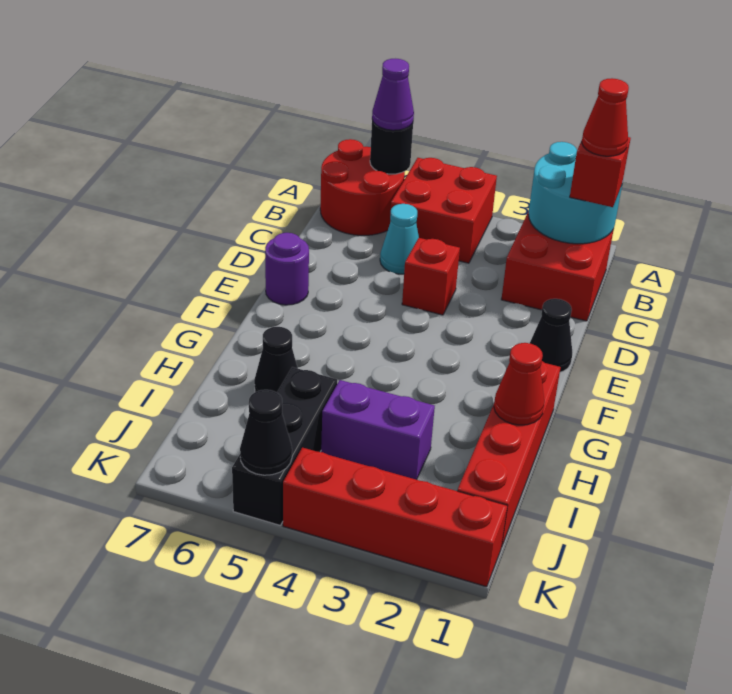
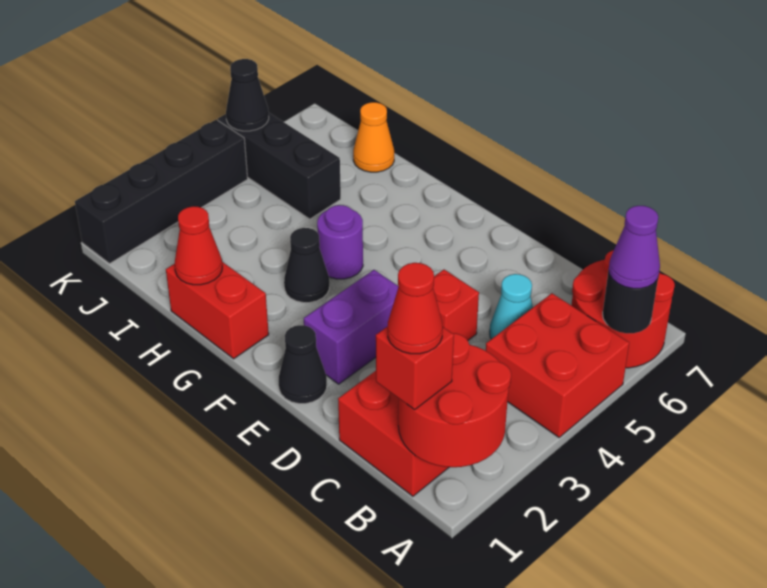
cyan 2x2 round brick [529,142,623,244] -> red 2x2 round brick [398,333,511,467]
purple 1x1 round brick [265,233,309,305] -> purple 1x1 round brick moved to [317,205,363,279]
red 1x4 brick [457,361,561,547] -> red 1x2 brick [166,262,269,359]
black 1x1 cone [254,327,298,392] -> black 1x1 cone moved to [284,228,329,303]
purple 1x2 brick [321,380,435,480] -> purple 1x2 brick moved to [304,270,398,384]
none -> orange 1x1 cone [353,102,394,172]
red 1x4 brick [283,448,507,587] -> black 1x4 brick [75,120,248,264]

